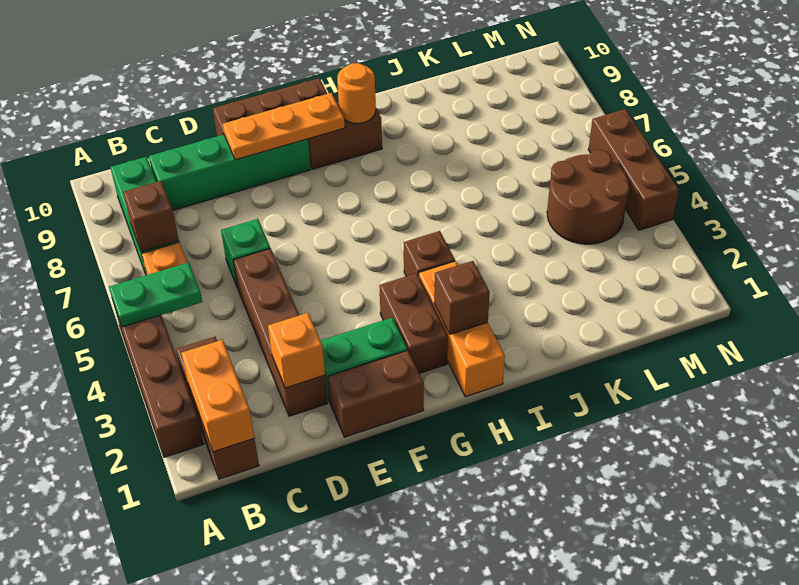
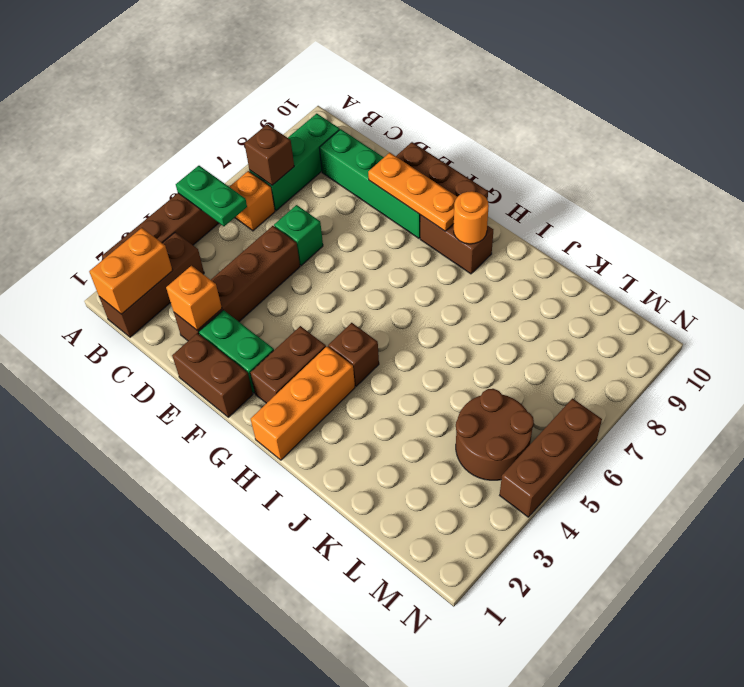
brown 1x1 brick [434,261,490,334] -> none

